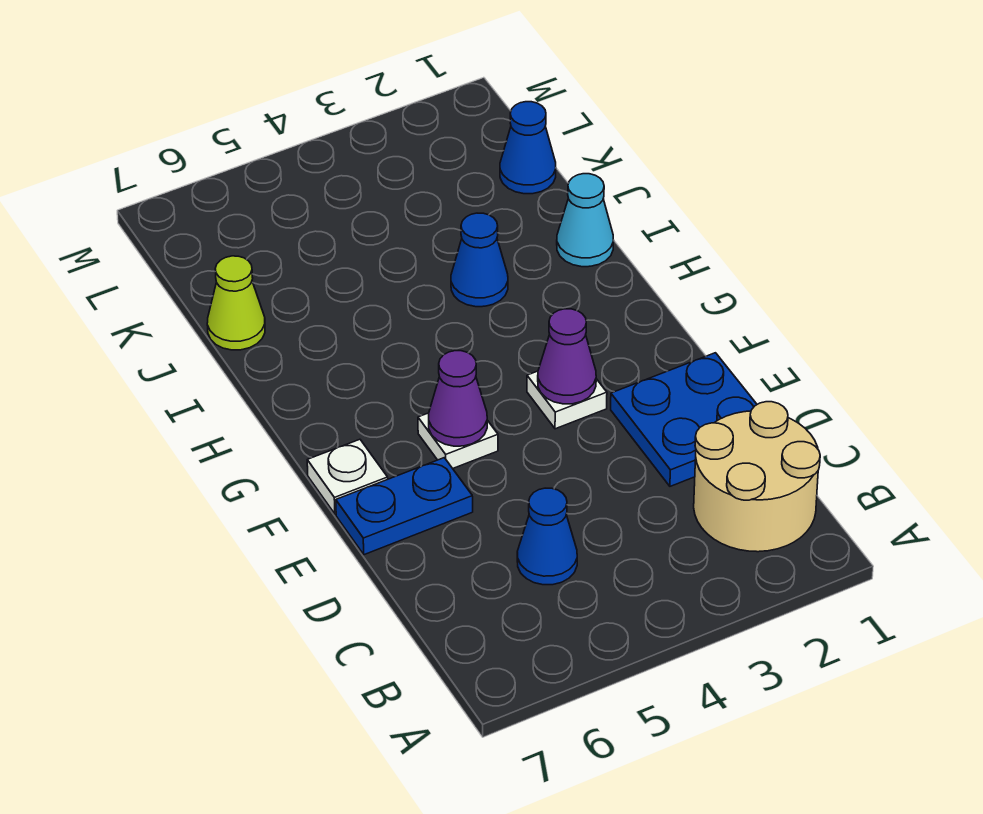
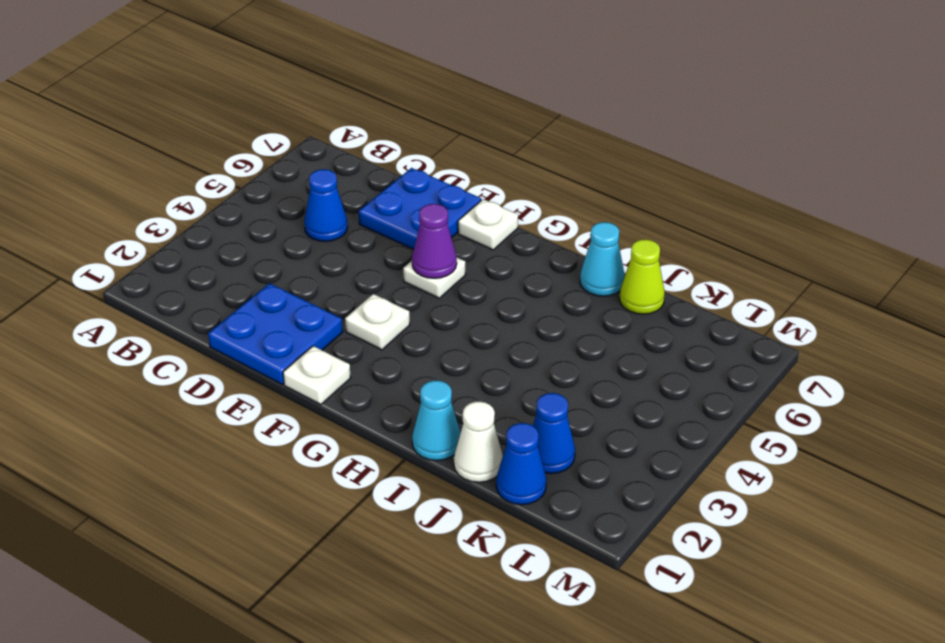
tan 2x2 round brick [694,402,820,552] -> none
blue 1x2 plate [336,458,473,555] -> blue 2x2 plate [359,168,481,249]
none -> white 1x1 plate [283,346,351,405]
purple 1x1 cone [538,309,596,404] -> none
blue 1x1 cone [451,213,508,307] -> blue 1x1 cone moved to [533,393,575,474]
none -> cyan 1x1 cone [580,222,625,296]
none -> white 1x1 cone [454,402,503,482]

